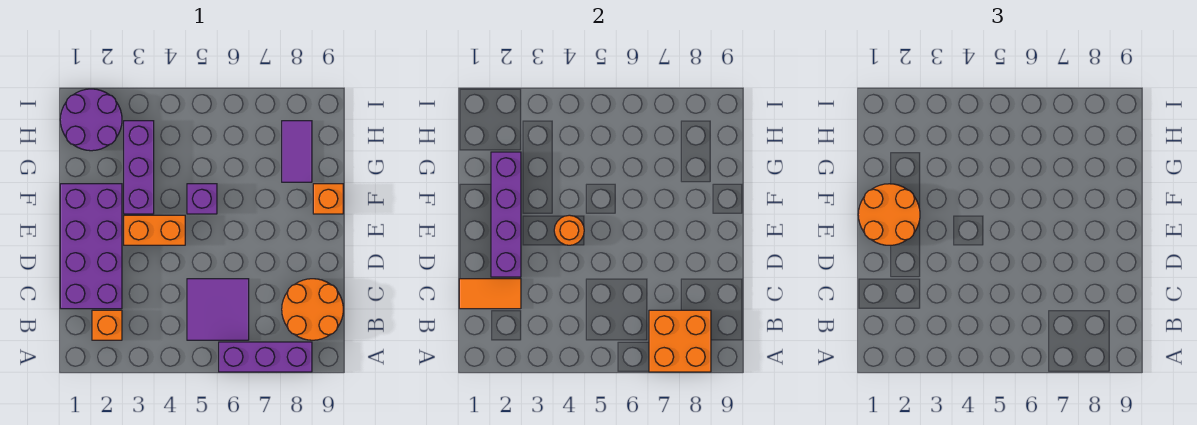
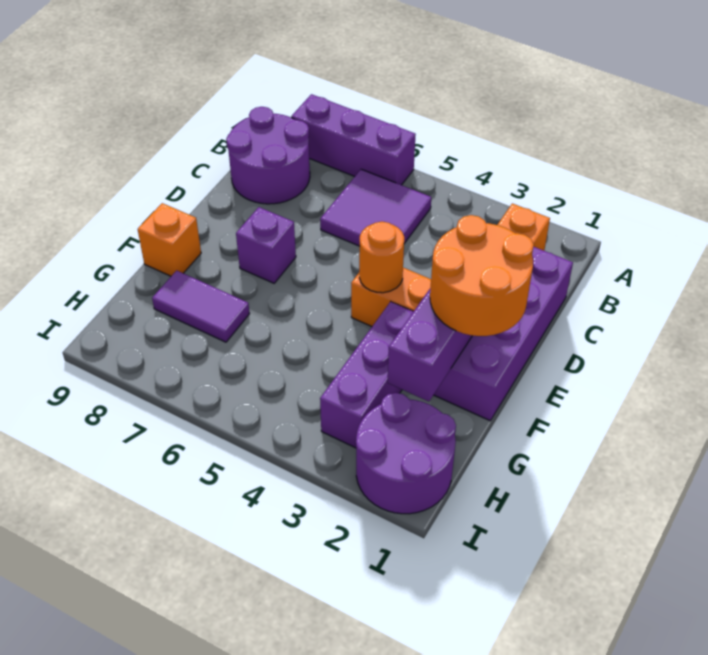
orange 2x2 brick [649,310,711,372] -> none
orange 2x2 round brick [282,279,343,340] -> purple 2x2 round brick [226,107,310,204]
orange 1x2 tile [459,279,521,309] -> none
purple 1x1 brick [187,184,217,214] -> purple 1x1 brick moved to [236,207,296,283]
purple 1x2 tile [282,121,312,182] -> purple 1x2 tile turned to [152,270,250,342]

